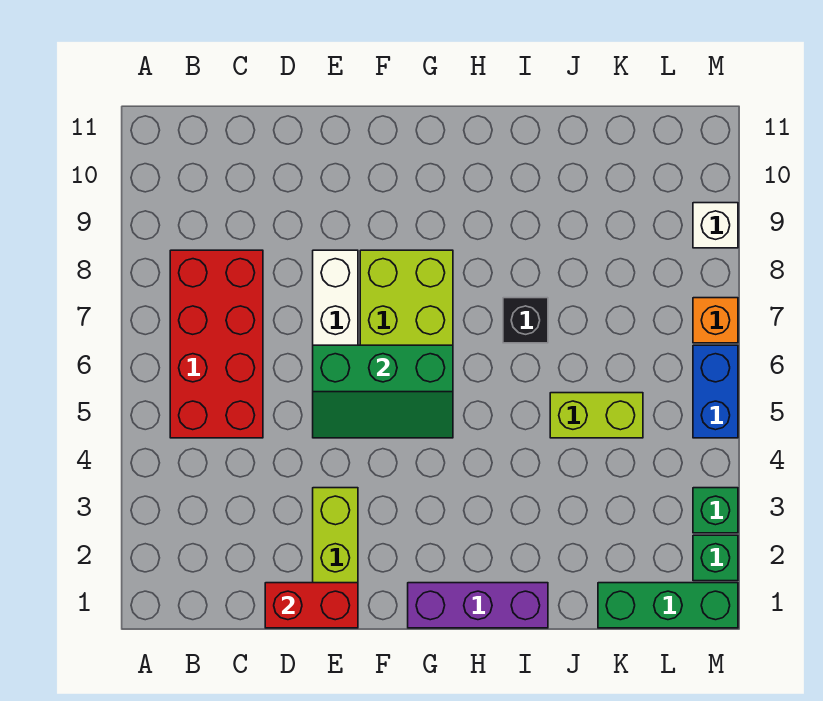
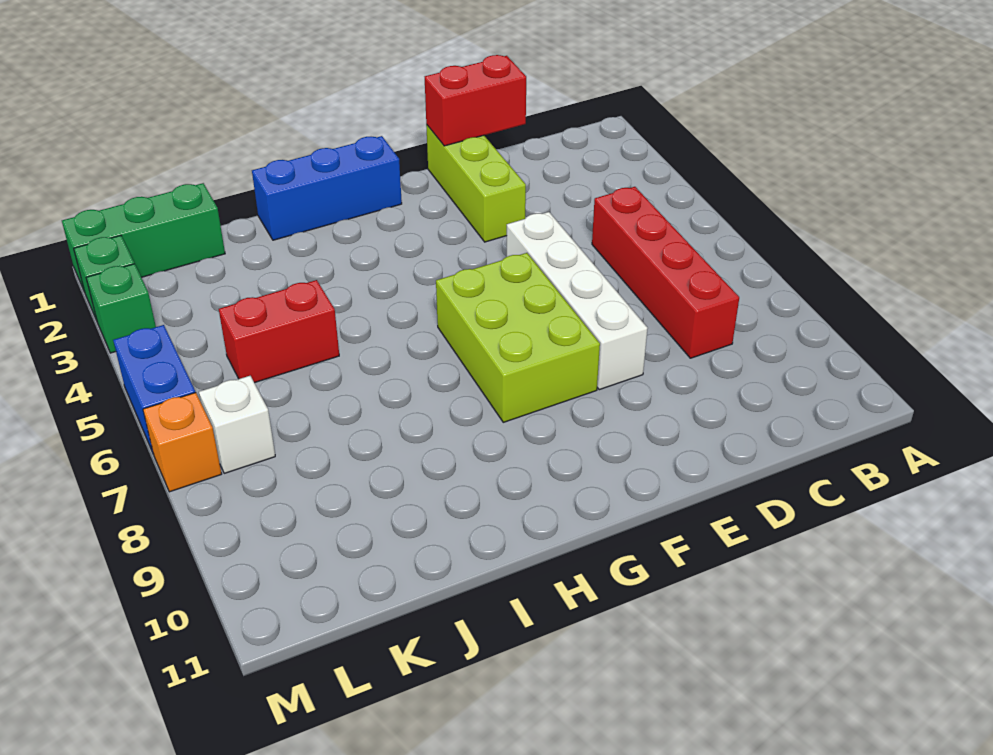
red 2x4 brick [170,250,263,438] -> red 1x4 brick [592,187,739,358]
green 2x3 slope [313,345,453,438] -> none
purple 1x3 brick [408,583,548,628] -> blue 1x3 brick [252,136,402,240]
black 1x1 brick [503,298,548,343] -> none
lime 1x2 brick [550,393,643,438] -> red 1x2 brick [219,280,339,383]
white 1x1 brick [693,203,738,248] -> white 1x1 brick moved to [199,376,275,473]

